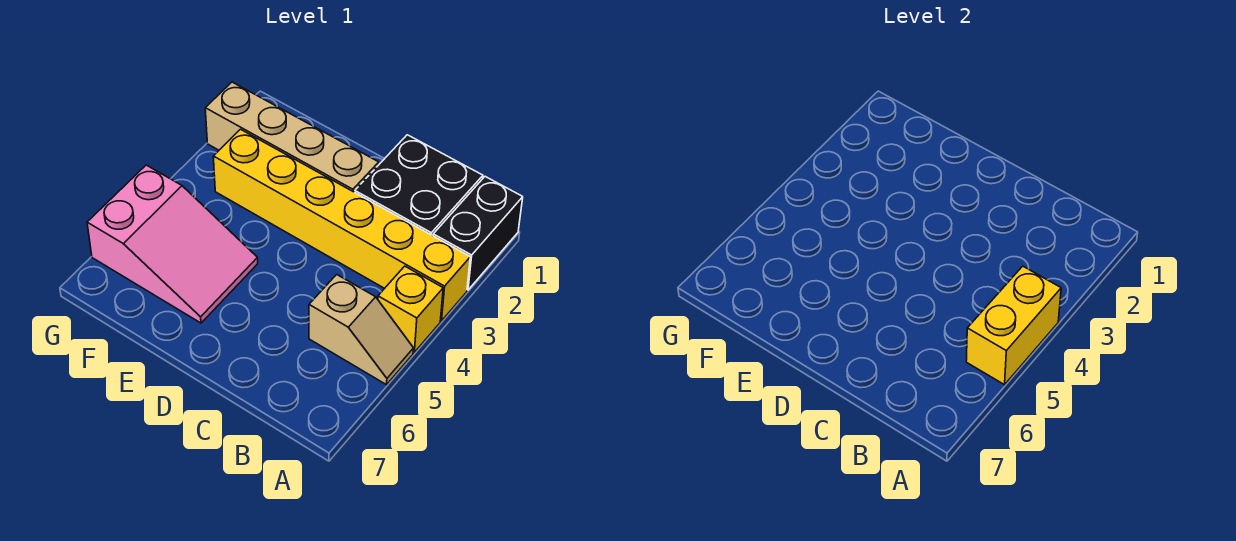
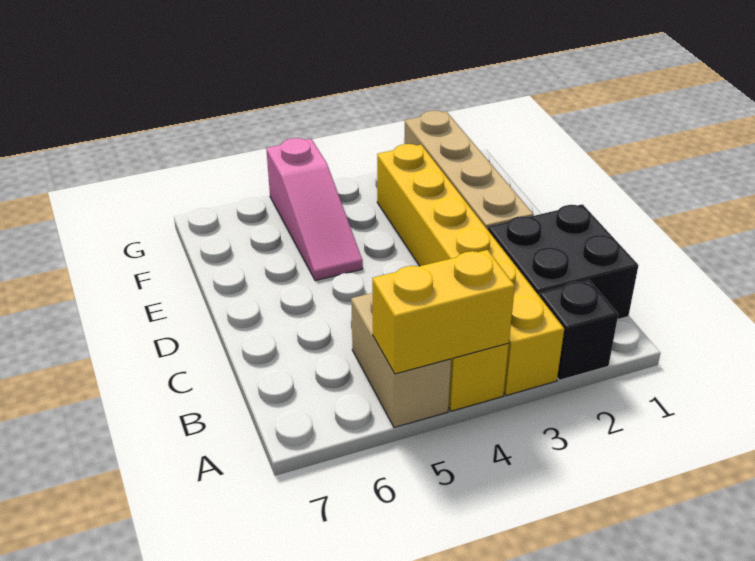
black 1x2 brick [433,177,523,290] -> black 1x1 brick [539,280,618,380]
tan 1x2 slope [309,274,413,385] -> tan 1x2 brick [351,293,451,428]
pink 2x3 slope [87,165,258,323] -> pink 1x3 slope [266,138,363,281]

